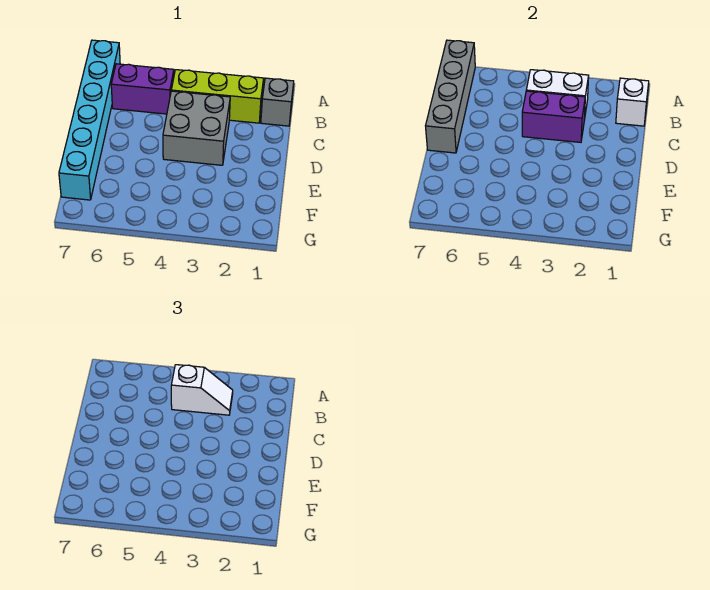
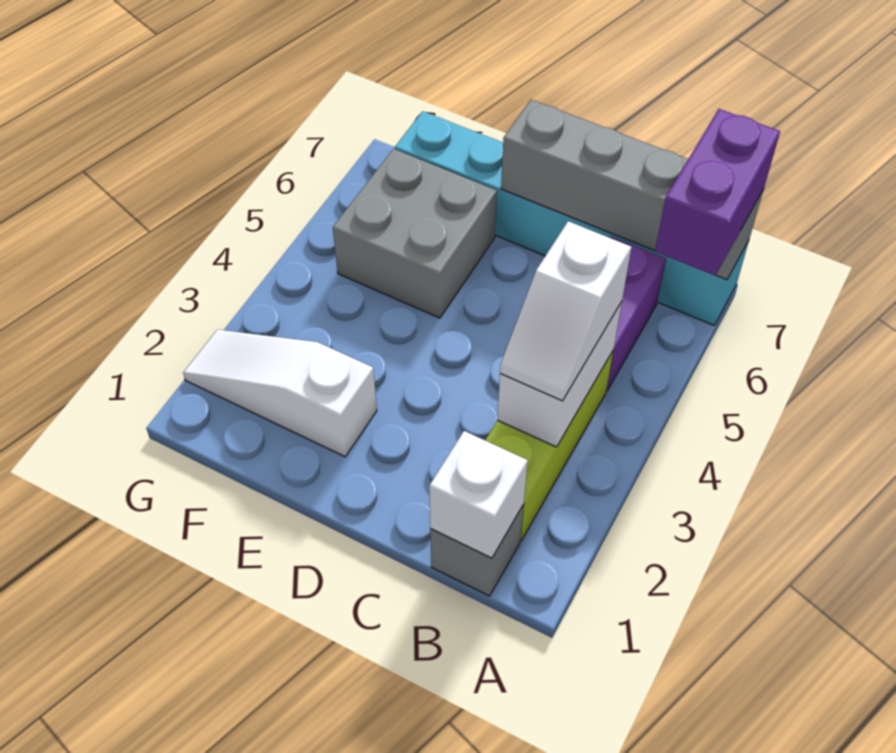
grey 2x2 brick [163,91,230,165] -> grey 2x2 brick moved to [333,149,497,318]
purple 1x2 brick [522,91,585,142] -> purple 1x2 brick moved to [655,109,780,276]
none -> white 1x3 slope [183,330,377,457]

